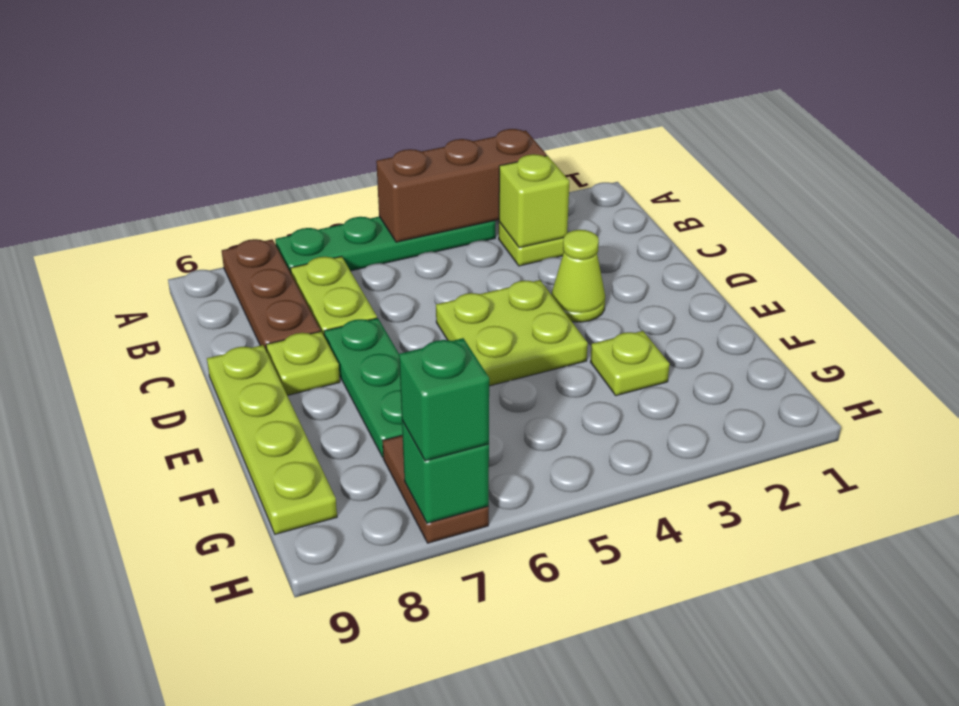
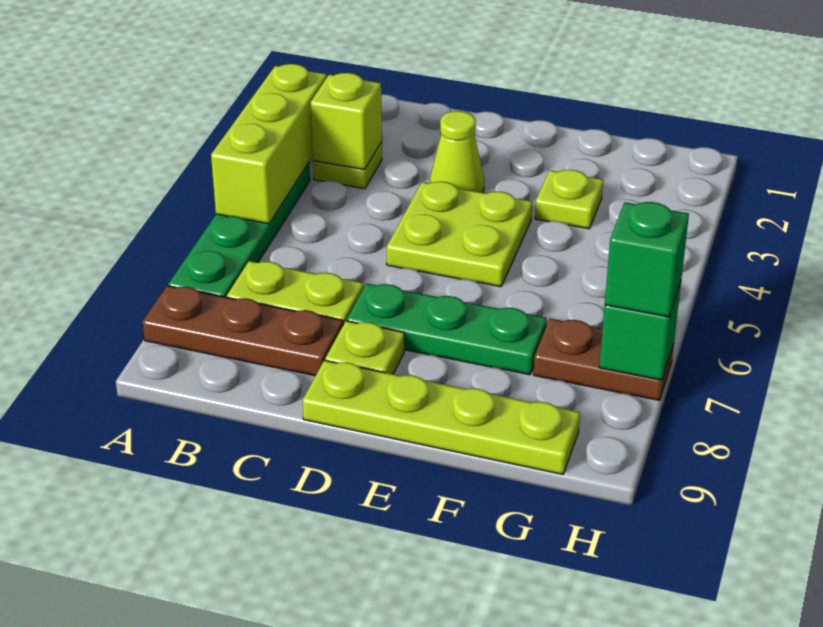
brown 1x3 brick [376,129,547,242] -> lime 1x3 brick [211,64,327,224]

